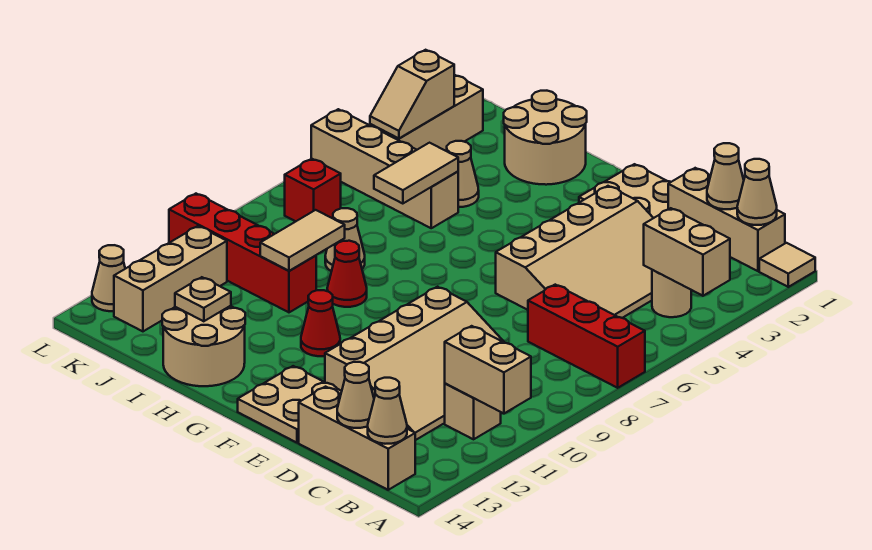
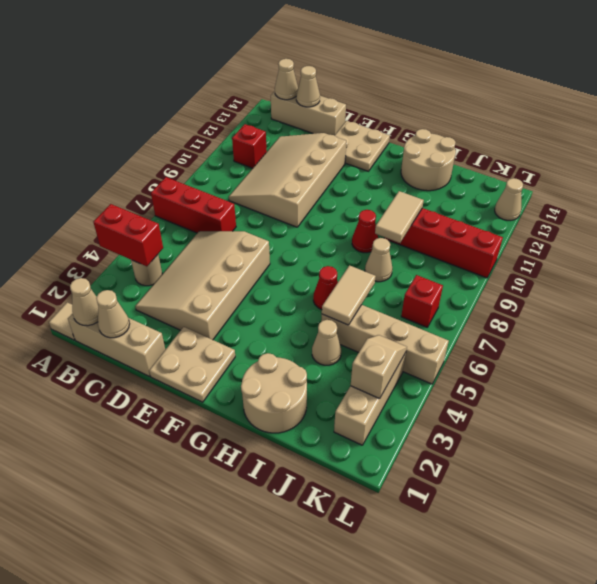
tan 1x2 brick [644,208,730,296] -> red 1x2 brick [93,204,163,266]
tan 1x2 brick [445,326,531,413] -> none
tan 1x1 brick [445,383,501,439] -> red 1x1 brick [232,124,267,168]
red 1x1 cone [301,290,340,356] -> red 1x1 cone moved to [313,266,338,310]
tan 1x1 plate [175,277,231,321] -> none
tan 1x3 brick [114,226,227,331] -> none

